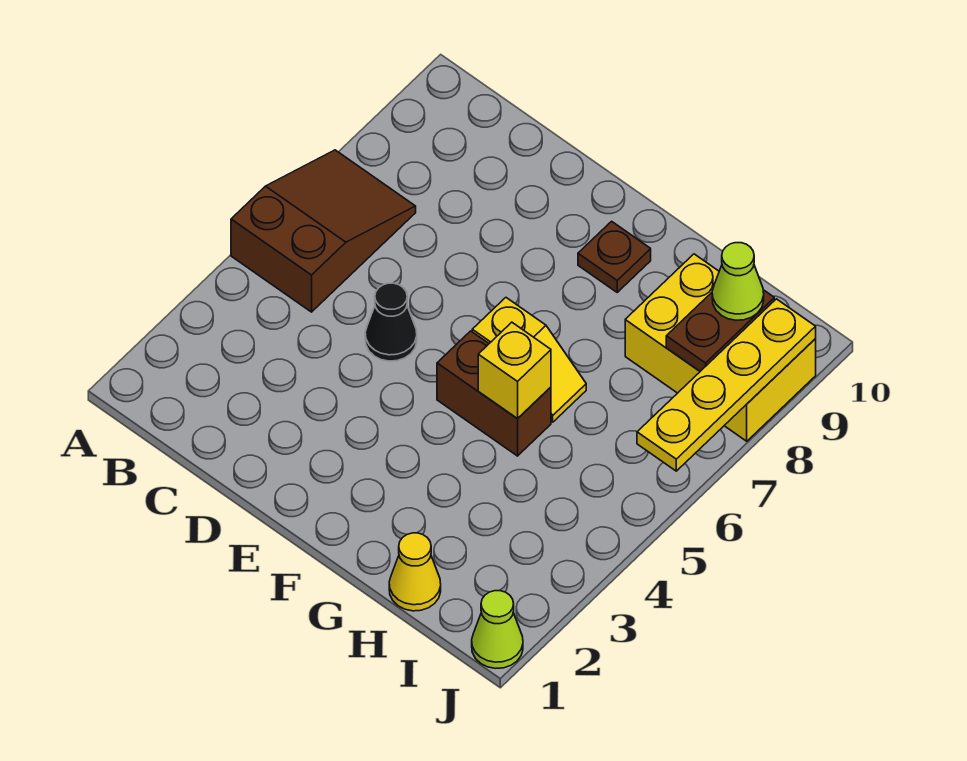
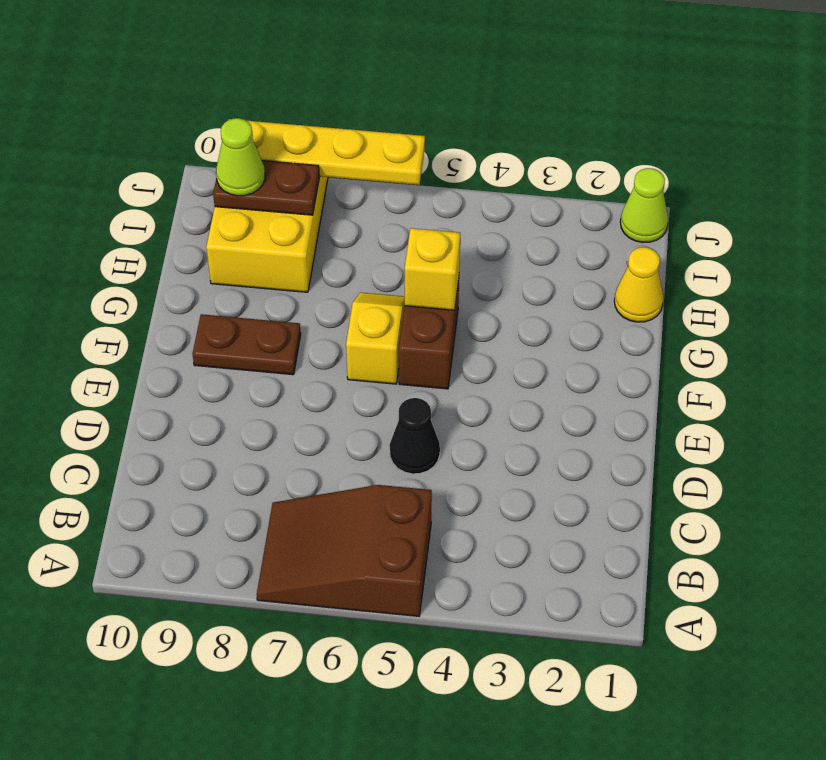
brown 1x1 plate [578,221,651,292] -> brown 1x2 plate [193,314,301,375]

